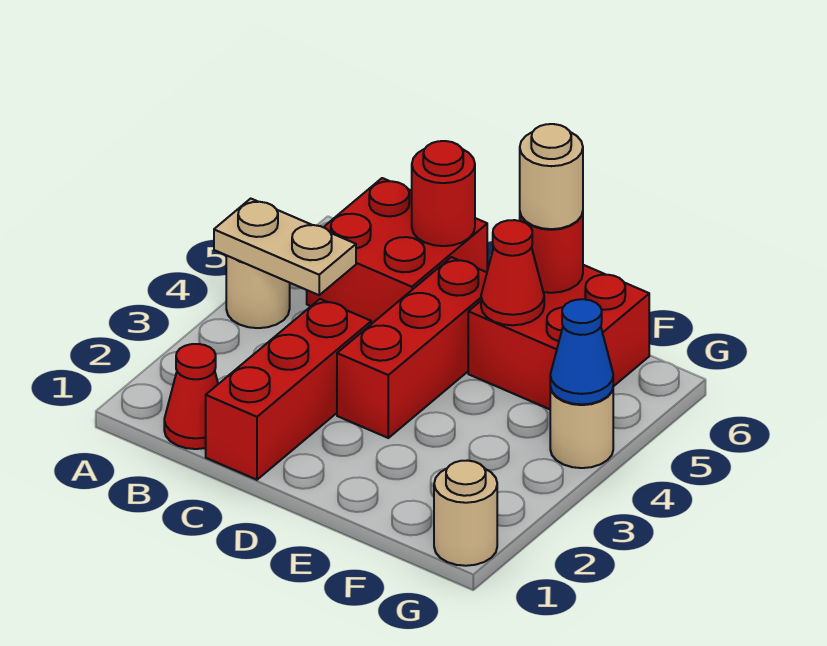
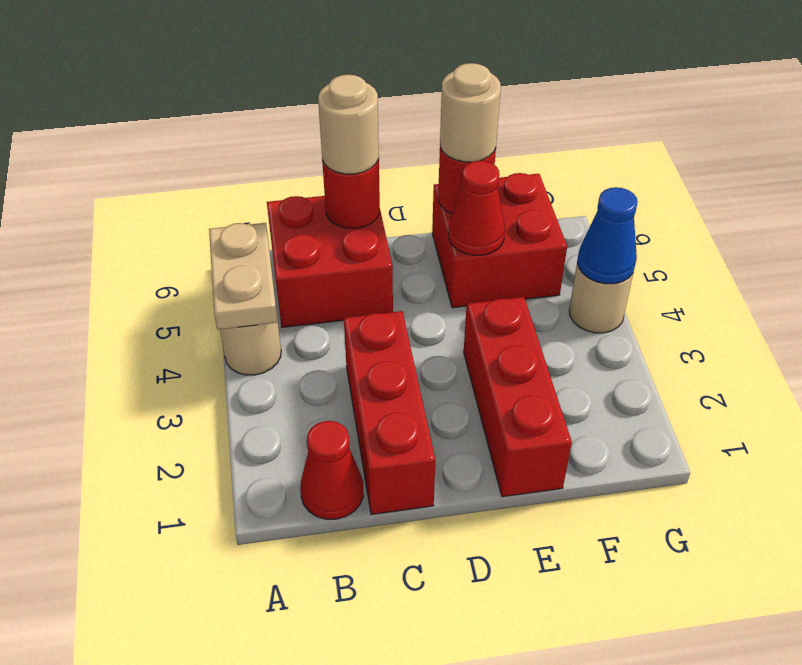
tan 1x2 plate [214,199,356,295] -> tan 1x2 plate turned to [209,223,278,330]
red 1x3 brick [337,257,487,438] -> red 1x3 brick moved to [464,297,572,497]
tan 1x1 round brick [434,461,497,566] -> tan 1x1 round brick moved to [318,75,379,174]

